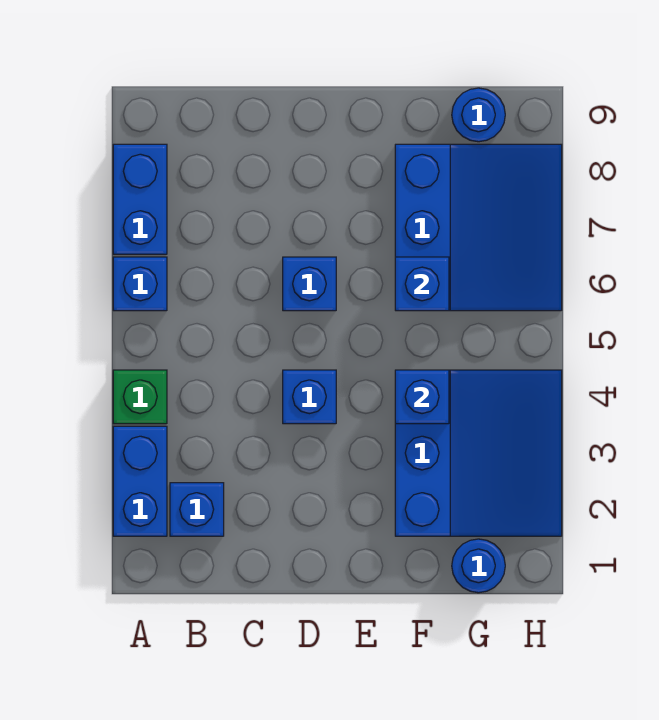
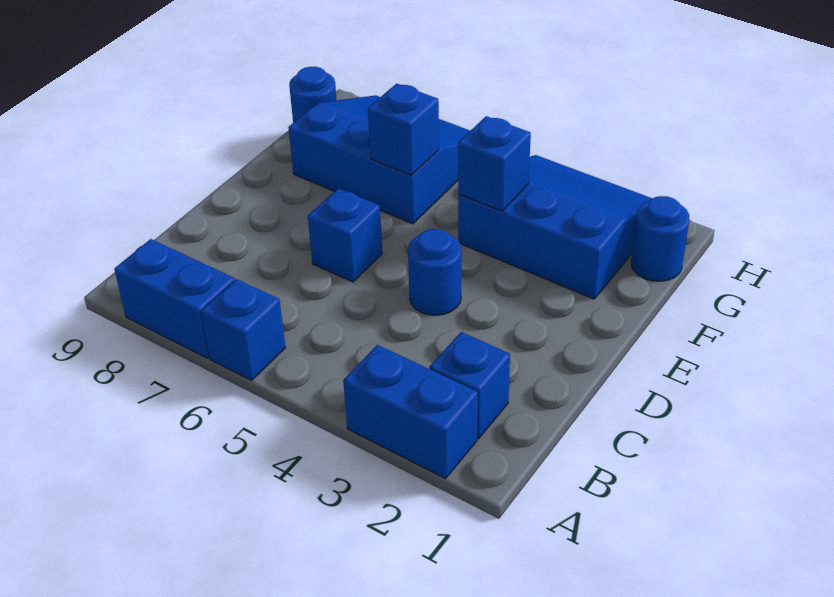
green 1x1 brick [113,370,167,424] -> none
blue 1x1 brick [283,370,336,424] -> blue 1x1 round brick [408,229,461,315]

